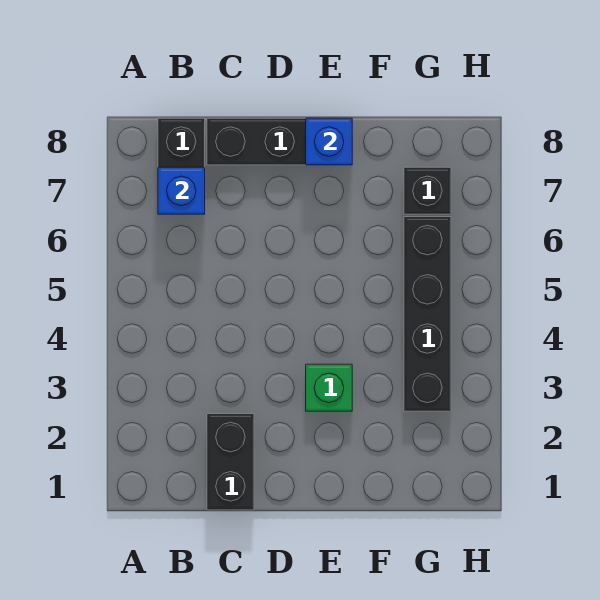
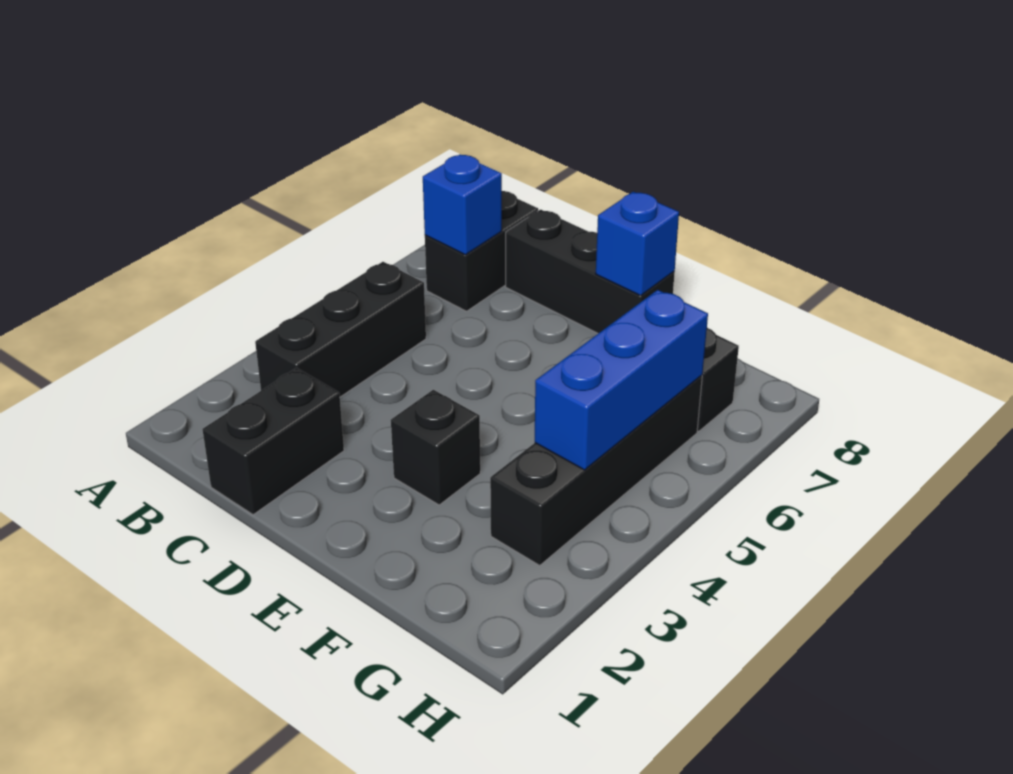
none -> black 1x3 brick [255,262,426,397]
green 1x1 brick [306,364,352,411] -> black 1x1 brick [391,390,480,505]
none -> blue 1x3 brick [535,290,708,470]

